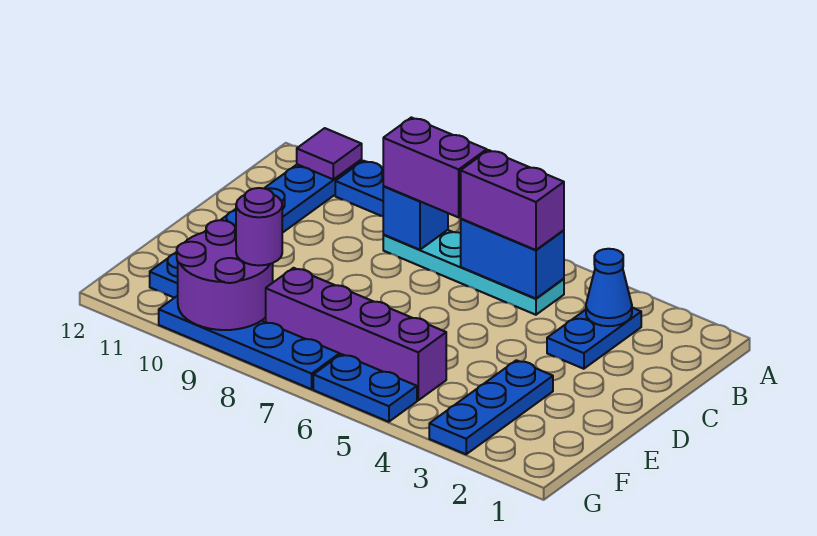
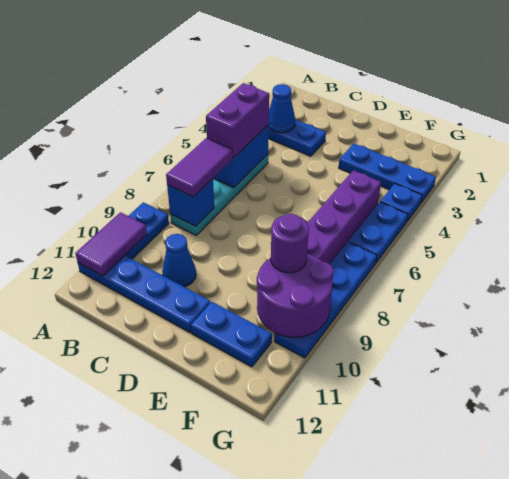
purple 1x1 tile [297,128,362,179] -> purple 1x2 tile [75,212,147,276]
purple 1x2 brick [383,117,487,217] -> purple 1x2 tile [166,138,232,197]
none -> blue 1x1 cone [162,234,196,287]
none -> blue 1x1 plate [380,184,422,222]

